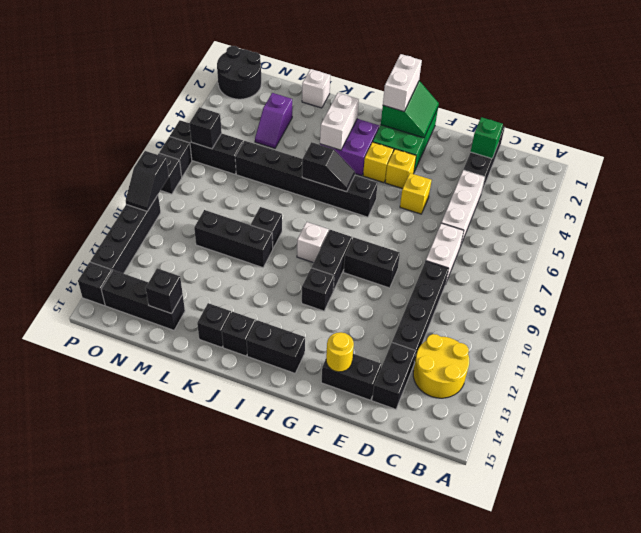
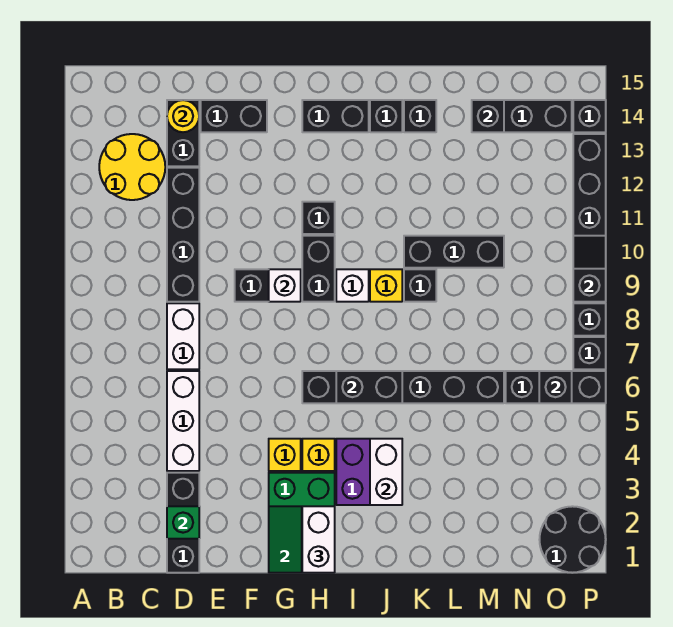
yellow 1x1 brick [400,173,431,214] -> yellow 1x1 brick moved to [370,269,402,302]
yellow 1x1 round brick [326,332,354,372] -> yellow 1x1 round brick moved to [167,100,199,132]
black 1x2 slope [302,142,355,192] -> black 1x2 brick [336,371,402,403]
white 1x1 brick [302,69,330,108] -> white 1x1 brick moved to [269,269,301,302]
purple 1x2 slope [255,93,292,148] -> none

